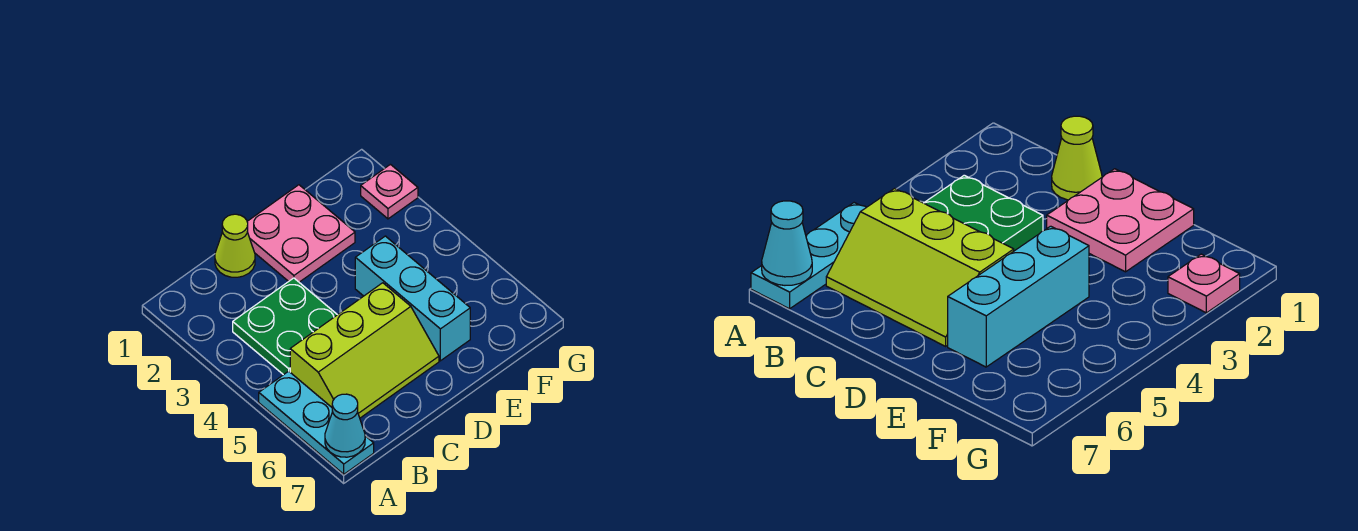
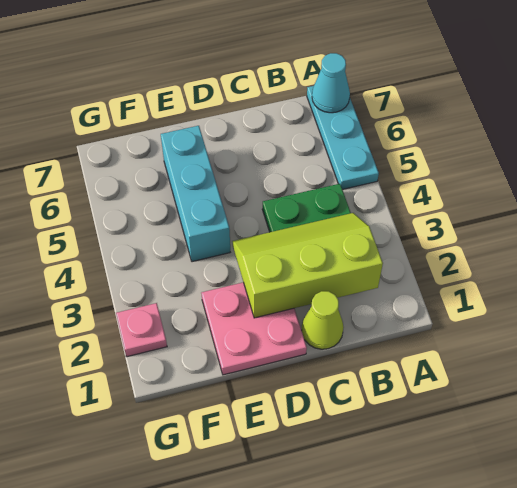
lime 2x3 slope [290,283,439,418] -> lime 2x3 slope moved to [232,213,383,318]

